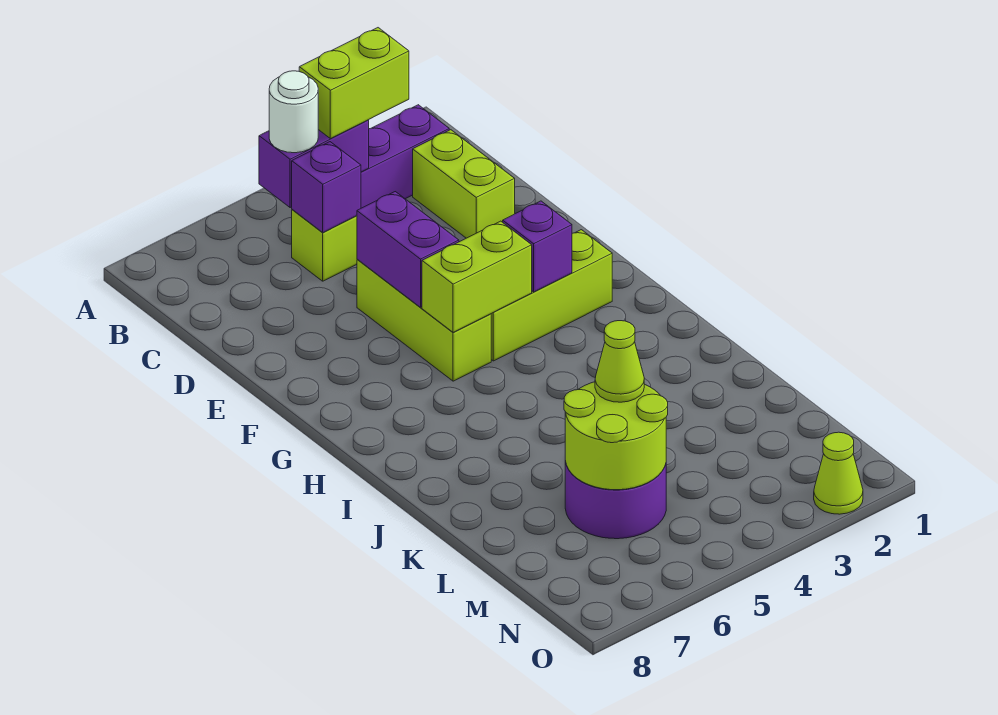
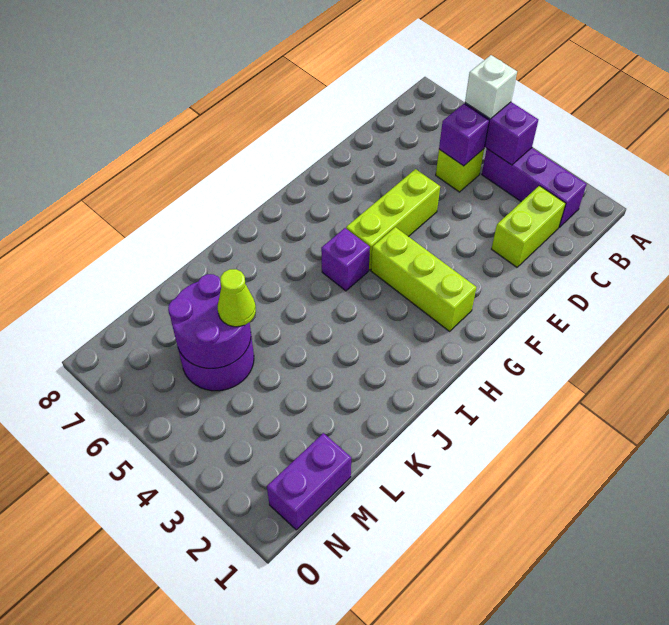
lime 1x2 brick [299,28,409,139] -> none
white 1x1 round brick [269,71,318,153] -> white 1x1 brick [465,55,517,119]
purple 1x2 brick [357,192,459,307] -> purple 1x2 brick moved to [267,433,351,530]
purple 1x1 brick [503,201,572,292] -> purple 1x1 brick moved to [321,228,370,291]
lime 1x2 brick [422,221,532,332] -> none
lime 2x2 round brick [564,382,668,490] -> purple 2x2 round brick [168,274,251,368]
lime 1x1 cone [814,432,863,514] -> none

